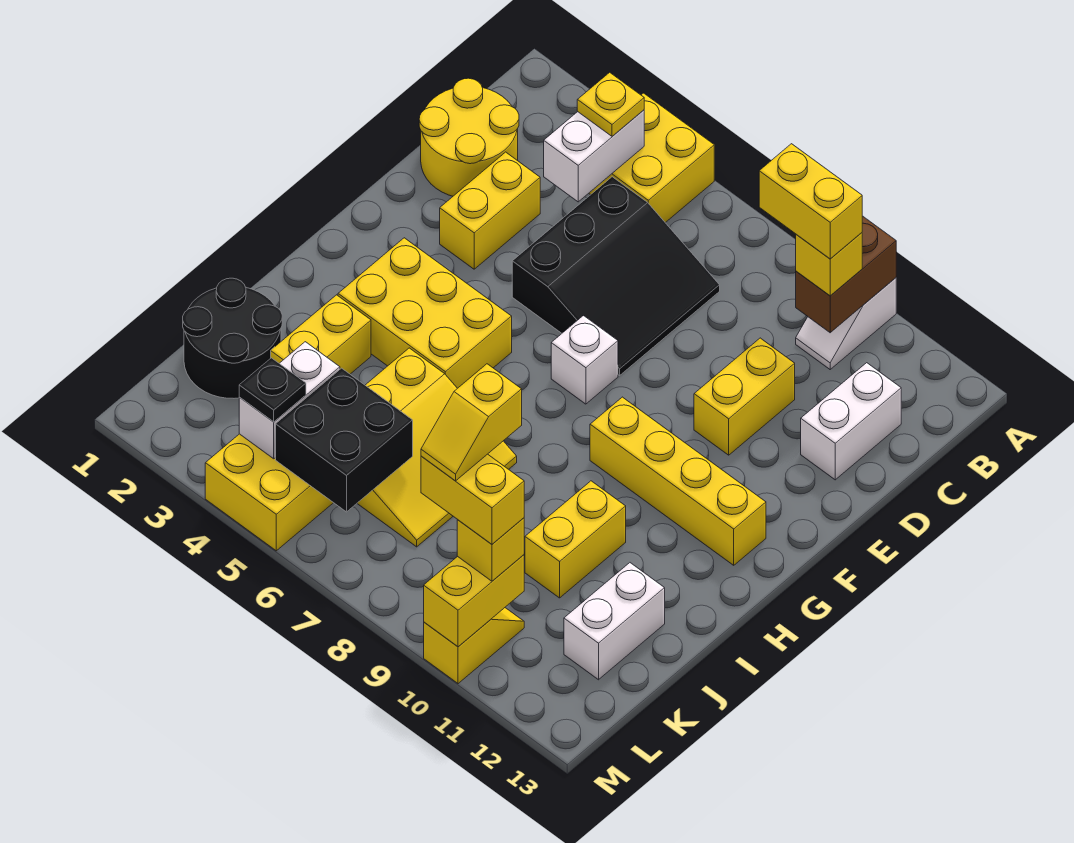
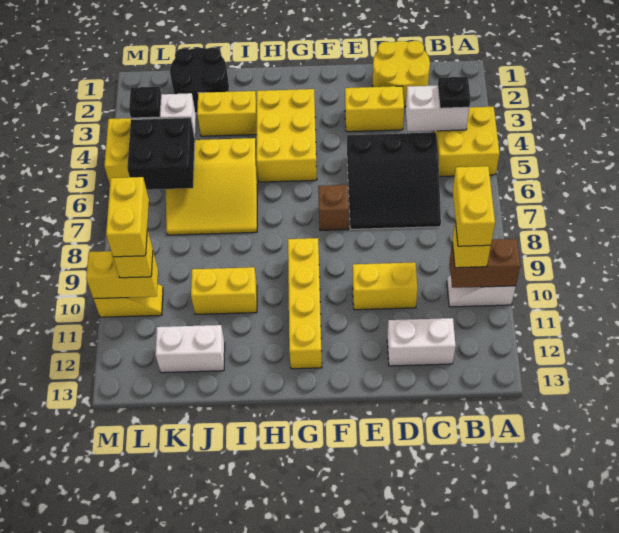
yellow 1x1 plate [577,72,644,136] -> black 1x1 plate [438,77,470,108]
white 1x1 brick [551,316,618,404] -> brown 1x1 brick [318,185,349,230]
yellow 1x2 slope [421,364,522,481] -> none

